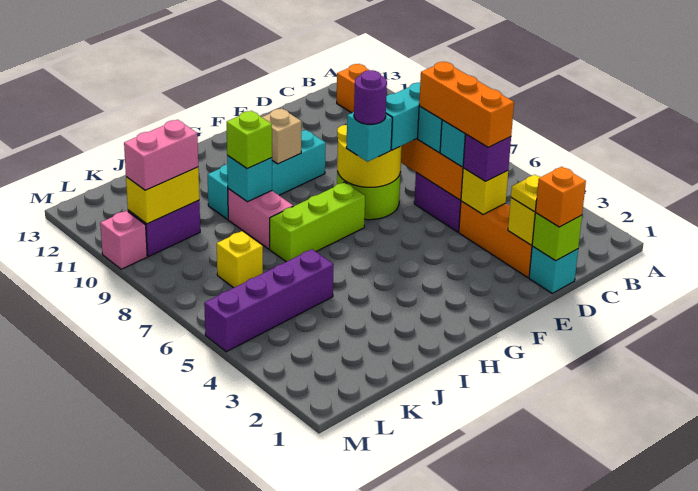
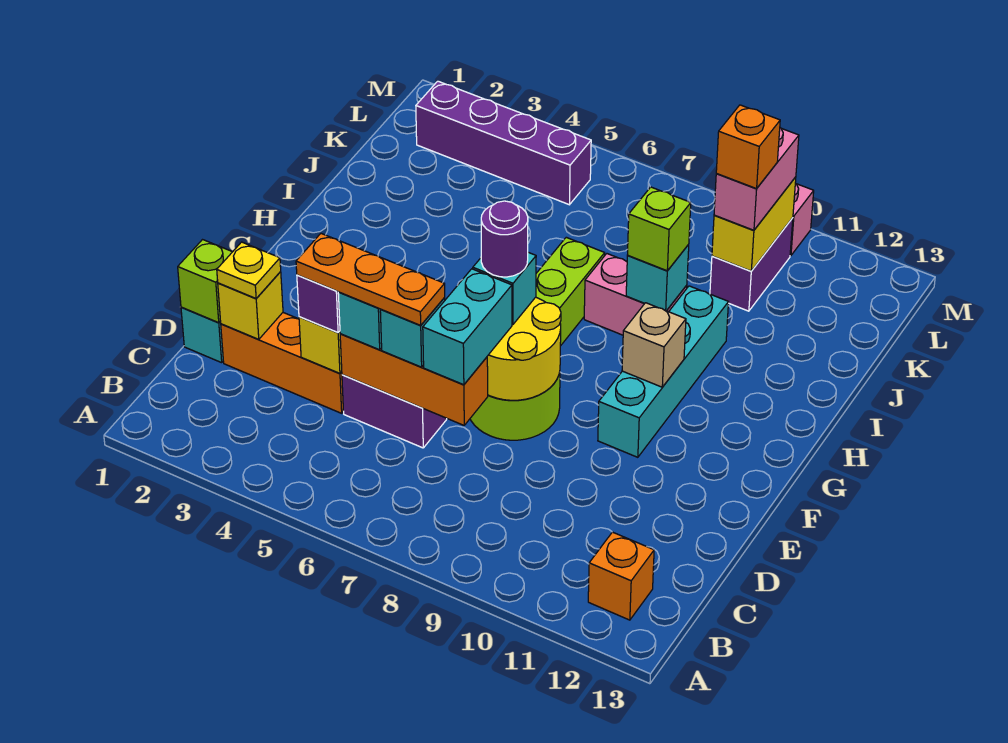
orange 1x1 brick [535,167,586,227] -> orange 1x1 brick moved to [716,105,780,189]
orange 1x3 brick [419,62,514,147] -> orange 1x3 plate [296,234,445,325]
purple 1x4 brick [204,249,333,352] -> purple 1x4 brick turned to [416,81,591,205]
yellow 1x1 brick [217,231,263,288] -> none

